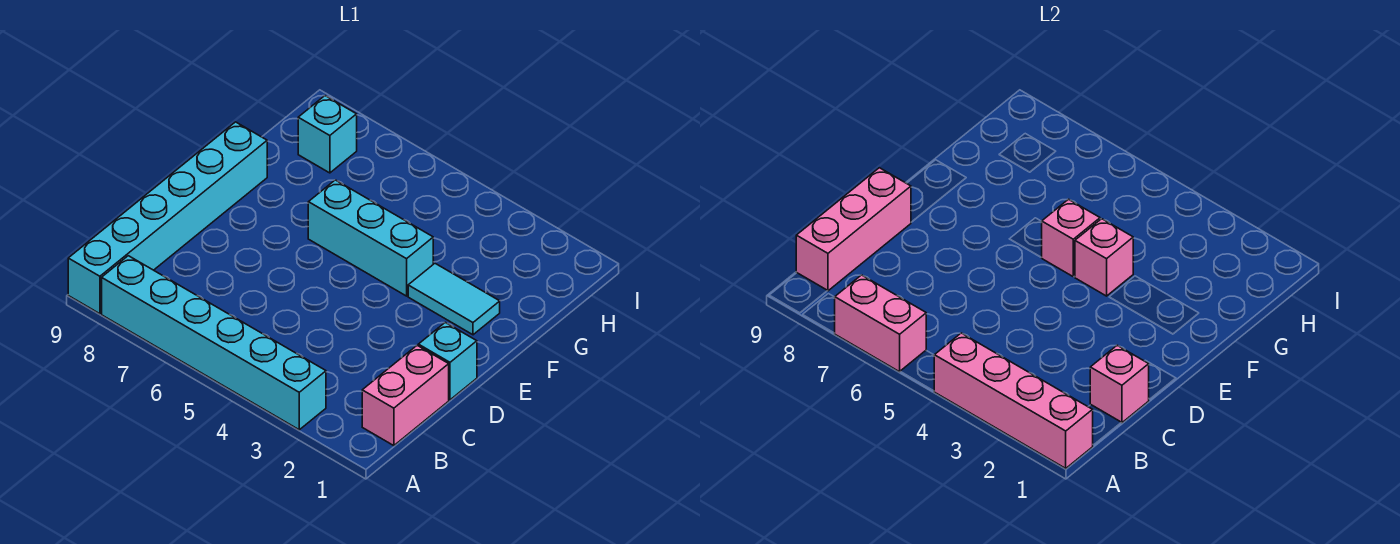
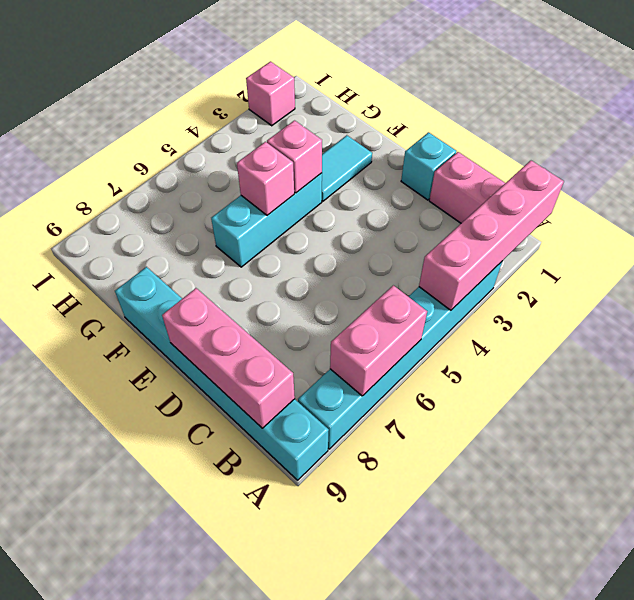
pink 1x1 brick [1090,345,1149,423] -> pink 1x1 brick moved to [246,62,295,126]
cyan 1x1 brick [298,96,357,173] -> none

